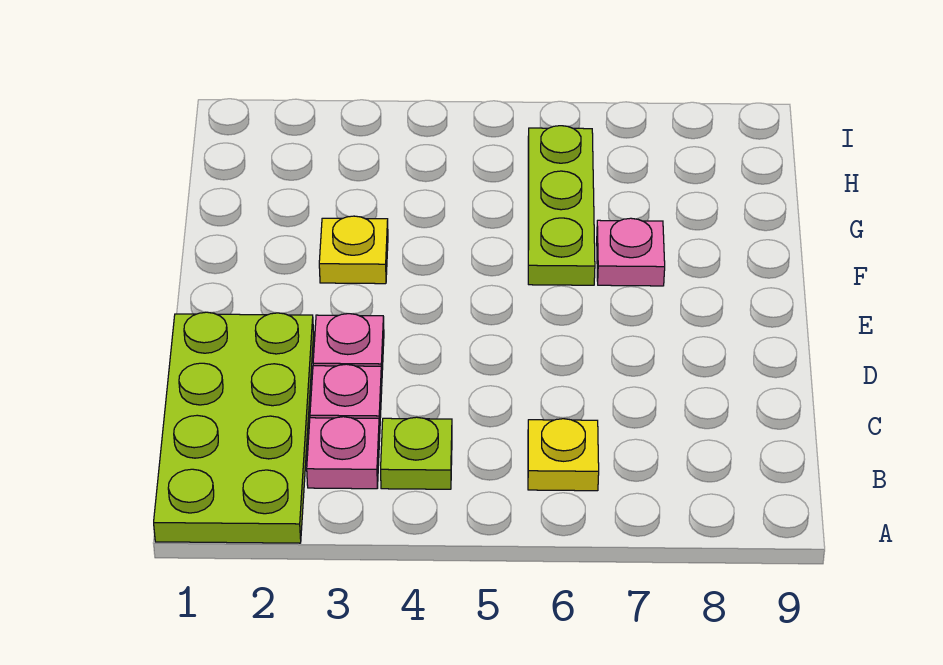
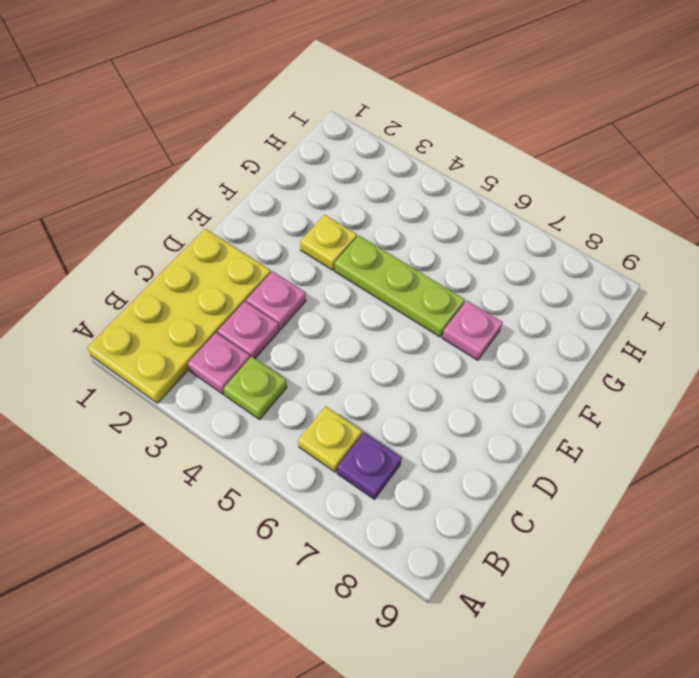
lime 2x4 plate [154,312,314,543] -> yellow 2x4 plate [87,229,271,403]
none -> purple 1x1 plate [337,432,402,499]
lime 1x3 plate [528,126,595,285] -> lime 1x3 plate turned to [335,236,465,337]

